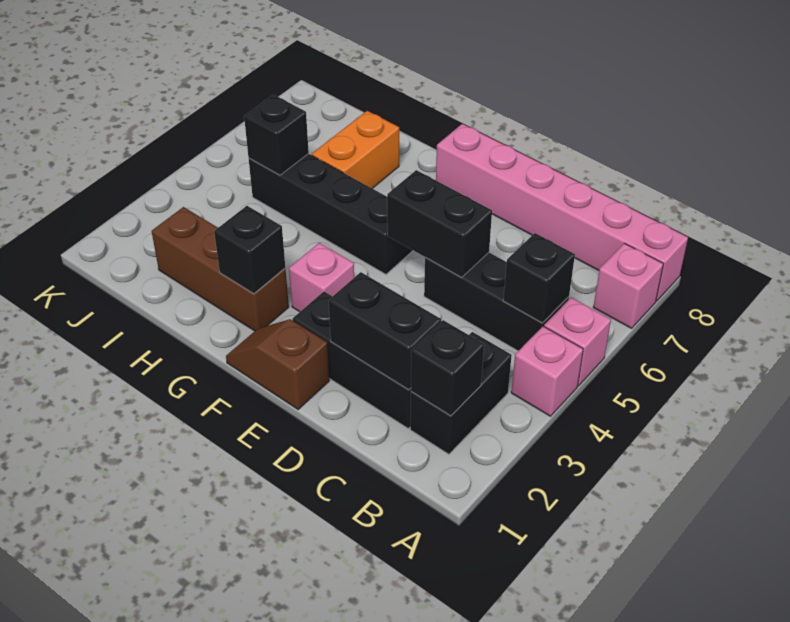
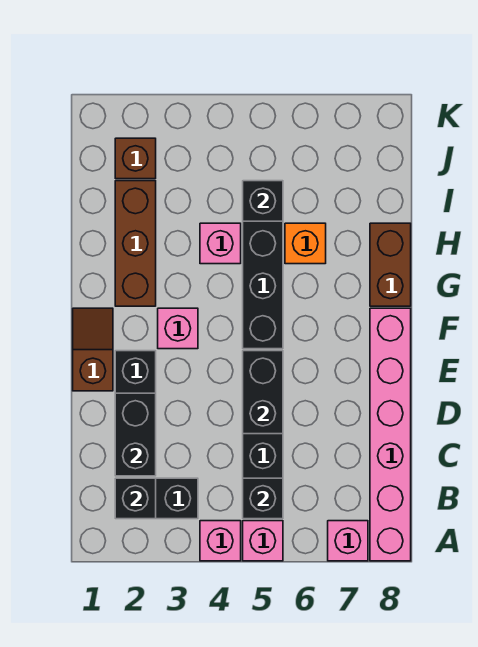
black 1x1 brick [214,206,285,294] -> none
none -> brown 1x2 brick [370,223,411,306]
none -> pink 1x1 brick [200,223,241,264]
orange 1x2 brick [312,111,399,188] -> orange 1x1 brick [285,223,326,264]
none -> brown 1x1 brick [115,138,156,179]

